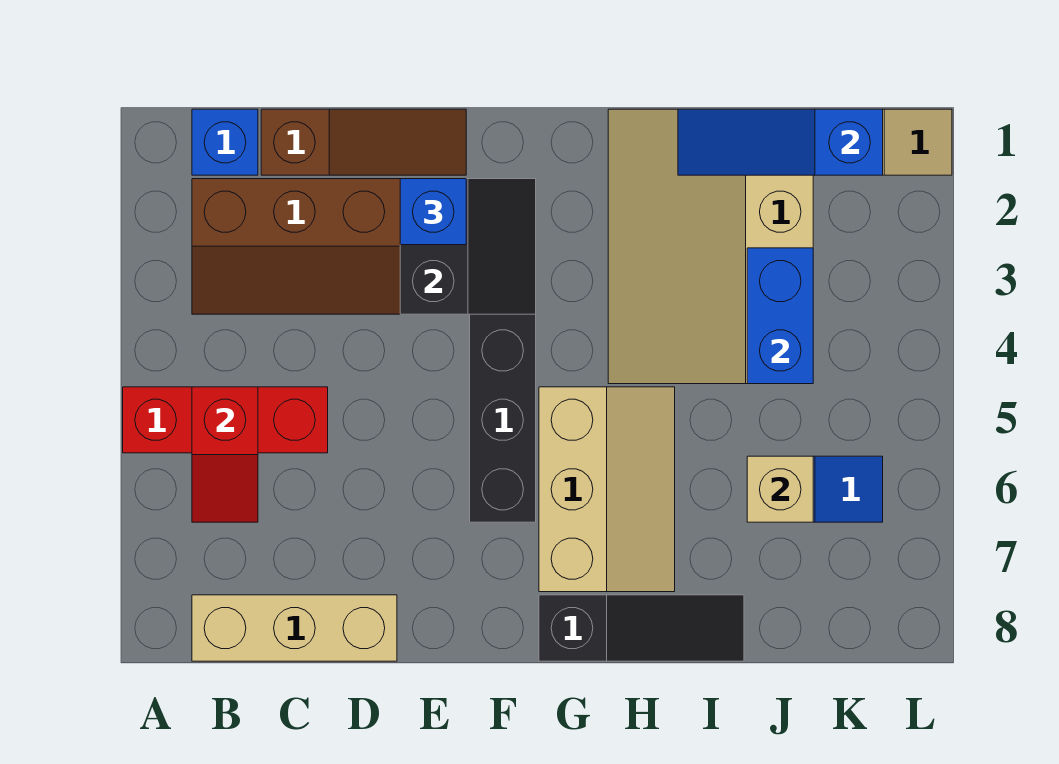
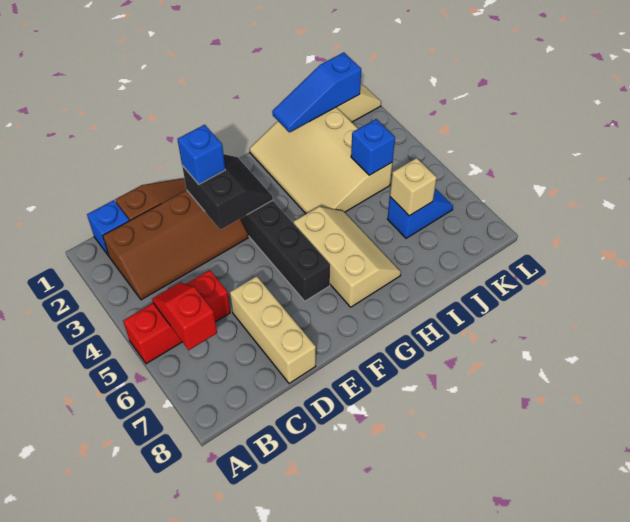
red 1x2 slope [192,387,258,522] -> red 1x2 slope turned to [152,282,217,350]
tan 1x3 brick [192,595,397,661] -> tan 1x3 brick turned to [230,276,316,384]
black 1x3 slope [539,595,744,661] -> none
blue 1x2 brick [747,248,813,384] -> blue 1x1 brick [351,119,395,175]

